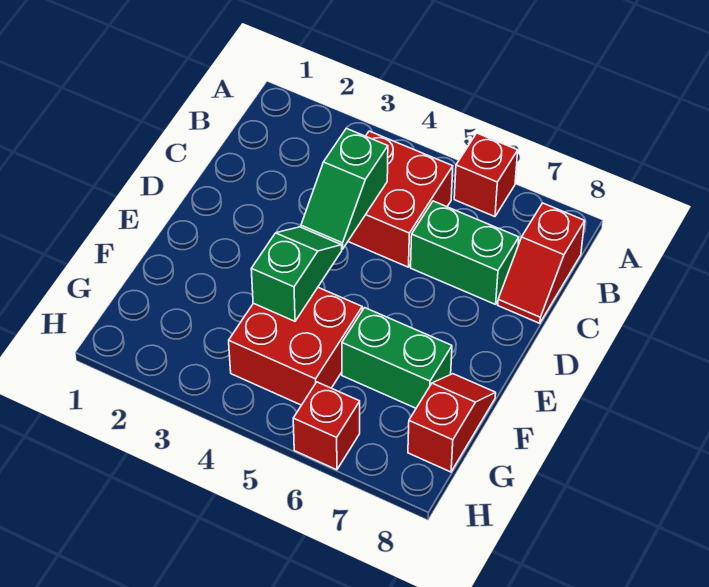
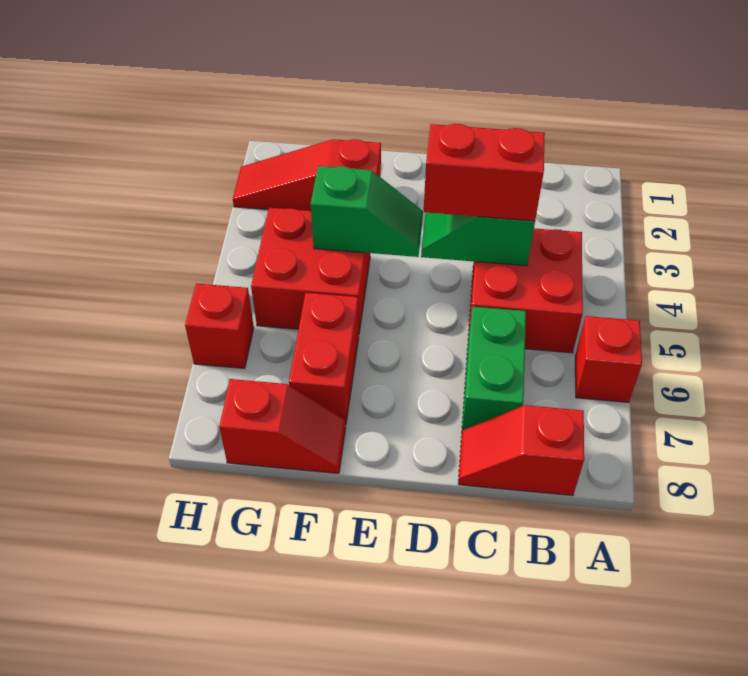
none -> red 1x2 brick [424,124,545,221]
none -> red 1x3 slope [233,139,381,211]
green 1x2 brick [342,308,452,408] -> red 1x2 brick [289,293,359,422]

